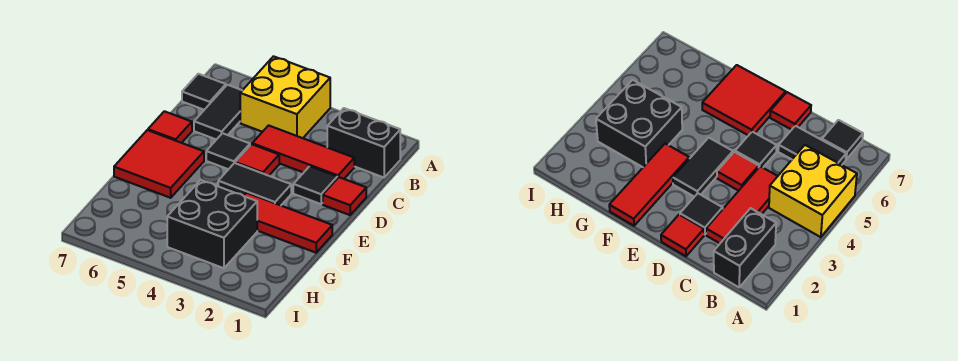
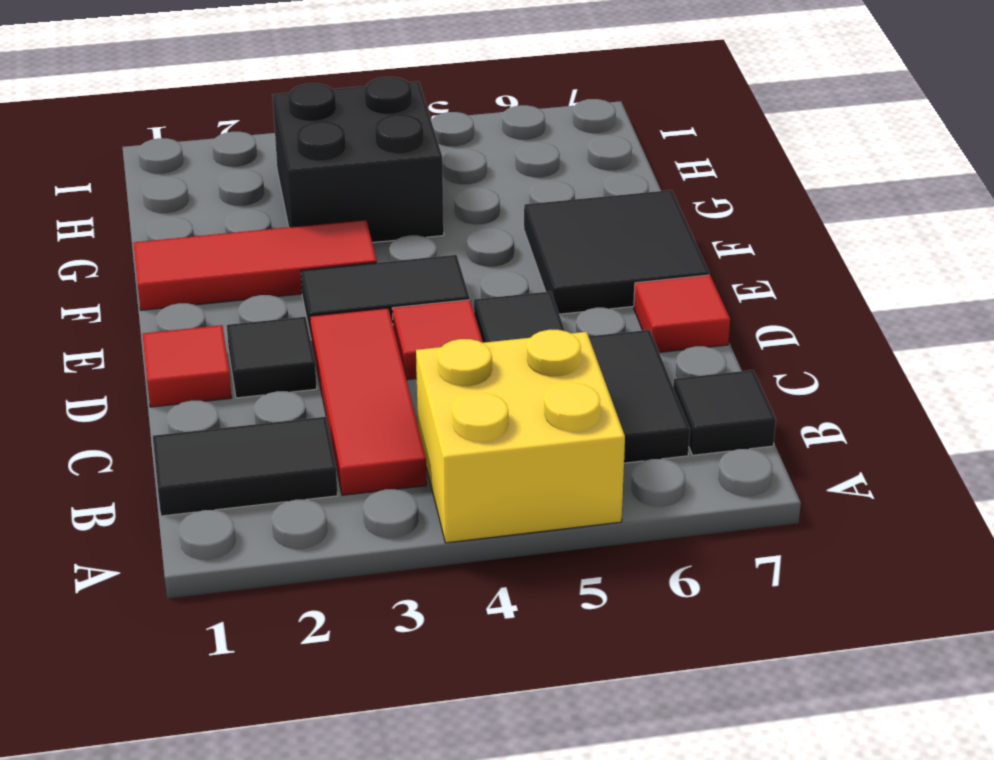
black 1x2 brick [327,108,400,177] -> black 1x2 tile [153,417,338,516]
red 1x3 tile [252,125,354,179] -> red 1x3 tile turned to [310,308,427,495]
red 2x2 tile [114,130,204,198] -> black 2x2 tile [524,190,709,314]

